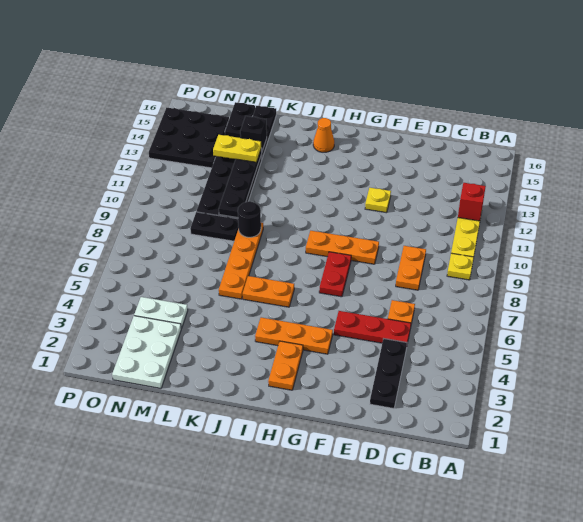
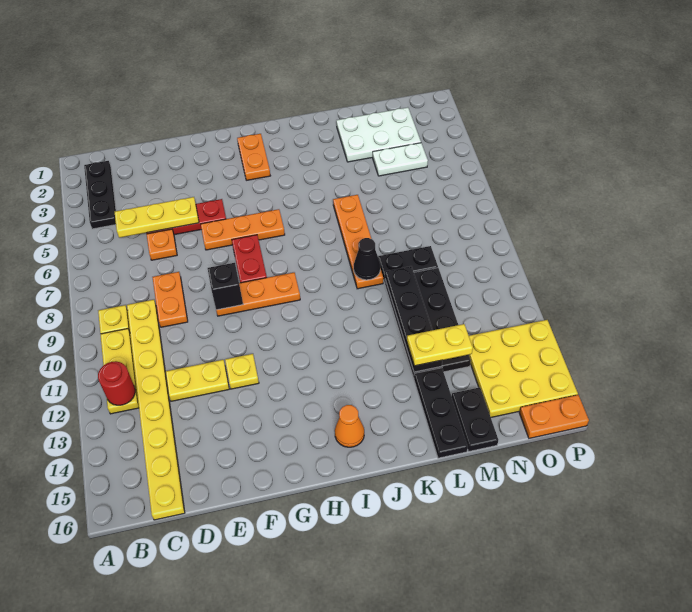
red 1x1 brick [458,183,486,221] -> red 1x1 round brick [98,361,135,405]
none -> yellow 1x3 plate [114,197,199,238]
none -> yellow 1x8 plate [127,300,185,520]
black 1x3 plate [370,339,407,409] -> black 1x3 plate moved to [84,161,116,229]
none -> yellow 1x2 plate [166,360,229,401]
orange 1x3 plate [255,317,333,354] -> orange 1x3 plate moved to [201,209,285,250]
orange 1x2 plate [243,276,294,307] -> orange 1x2 plate moved to [519,395,589,438]
black 1x1 round brick [238,201,261,237] -> black 1x1 cone [354,238,380,280]
black 1x1 brick [240,116,267,151] -> black 1x1 brick moved to [208,263,243,310]
white 2x3 plate [112,316,181,388] -> white 2x3 plate turned to [336,107,421,162]
black 3x3 plate [149,108,229,168] -> yellow 3x3 plate [469,320,578,417]

